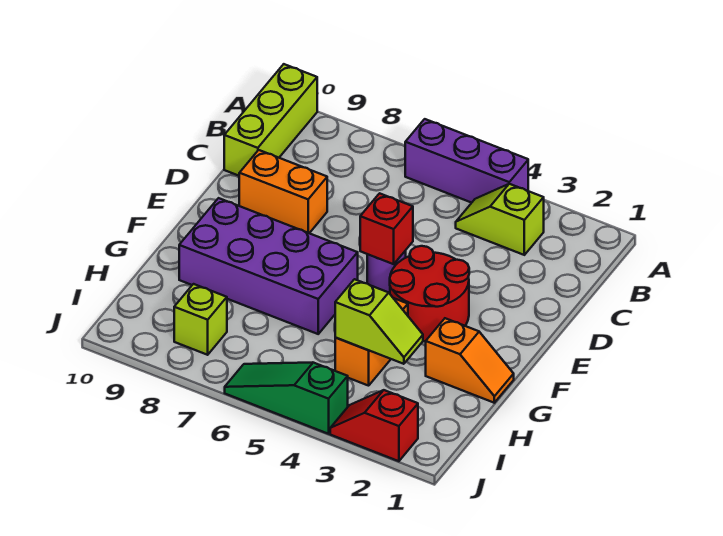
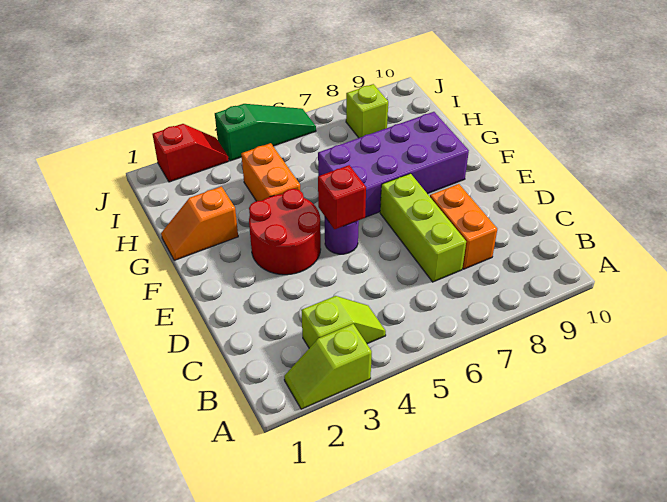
purple 1x3 brick [405,119,528,203] -> none
lime 1x3 brick [224,64,317,176] -> lime 1x3 brick moved to [380,173,466,282]
orange 1x2 brick [239,150,327,233] -> orange 1x2 brick turned to [430,184,497,269]
lime 1x2 slope [335,279,423,364] -> lime 1x2 slope moved to [284,324,372,409]

